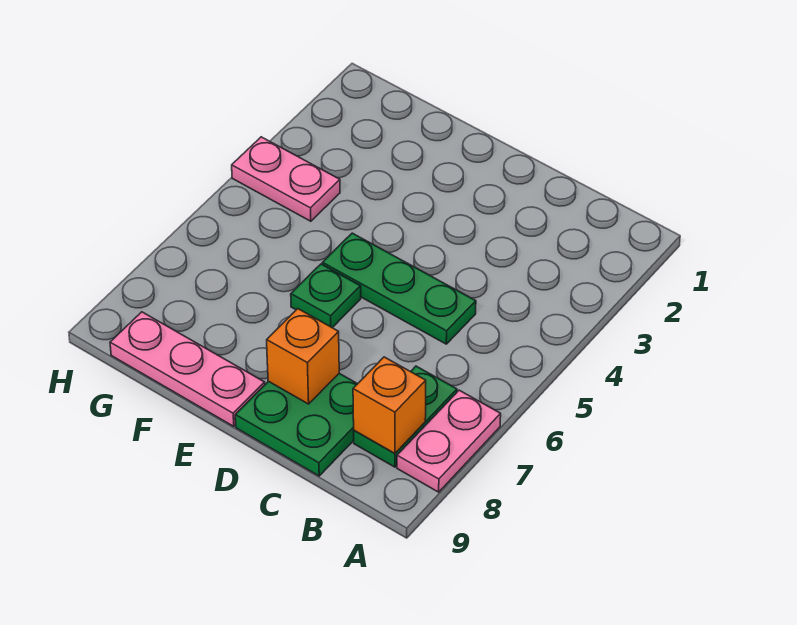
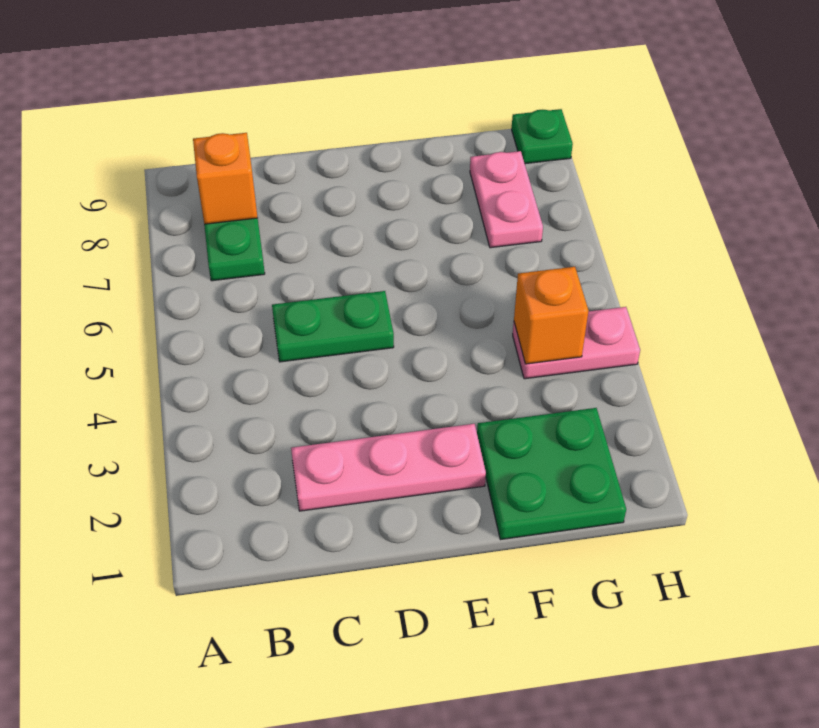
pink 1x2 plate [397,390,501,492] -> pink 1x2 plate moved to [470,151,543,248]
green 1x3 plate [322,233,476,344] -> green 1x2 plate [272,291,394,362]
green 2x2 plate [235,373,357,476] -> green 2x2 plate moved to [477,408,626,540]
orange 1x1 brick [267,309,339,404] -> orange 1x1 brick moved to [514,267,588,364]
green 1x1 plate [291,264,361,328] -> green 1x1 plate moved to [512,109,573,164]
pink 1x3 plate [110,312,265,426] -> pink 1x3 plate moved to [291,424,486,511]

